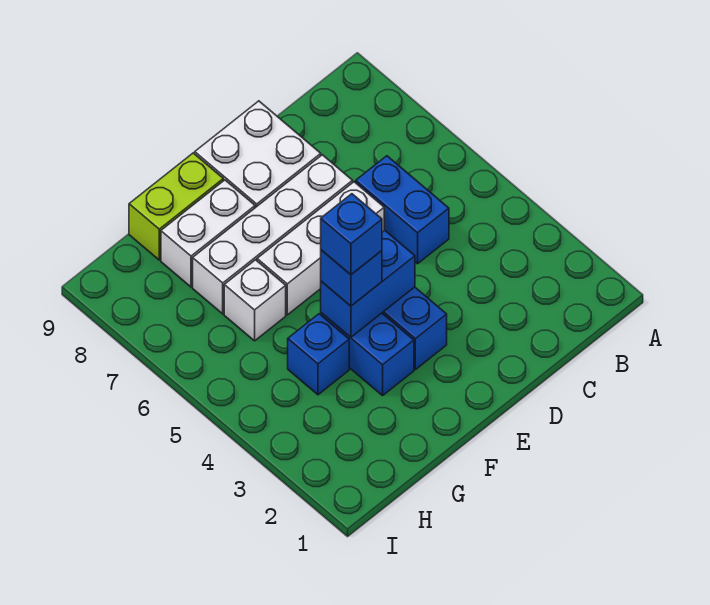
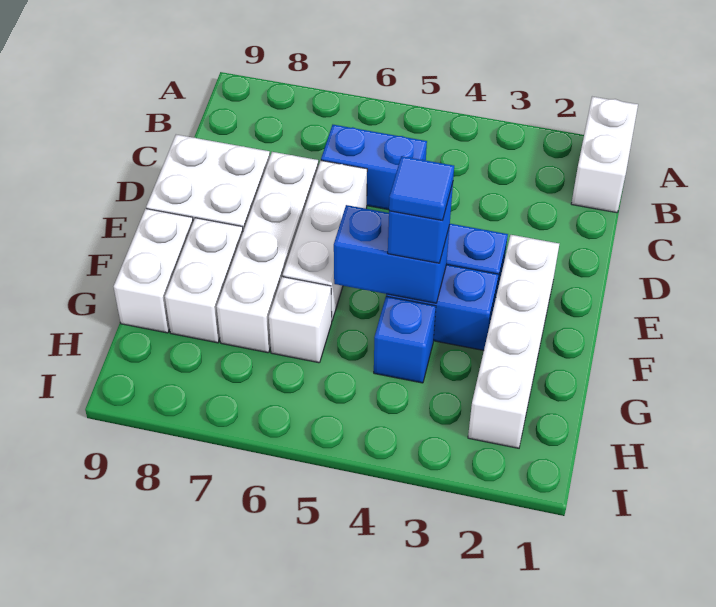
none -> white 1x2 brick [571,97,638,213]
none -> white 1x4 brick [468,235,559,448]
blue 1x2 brick [321,230,415,337] -> blue 1x2 brick turned to [334,205,450,303]
blue 1x1 brick [321,194,382,275] -> blue 1x1 tile [389,156,454,221]
lime 1x2 brick [129,153,223,260] -> white 1x2 brick [114,209,193,333]

